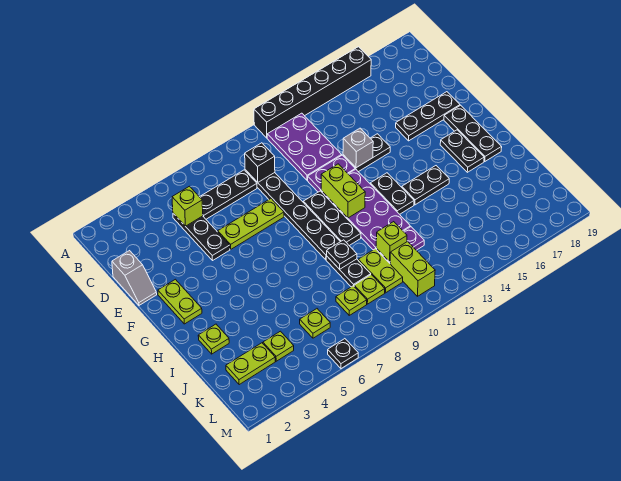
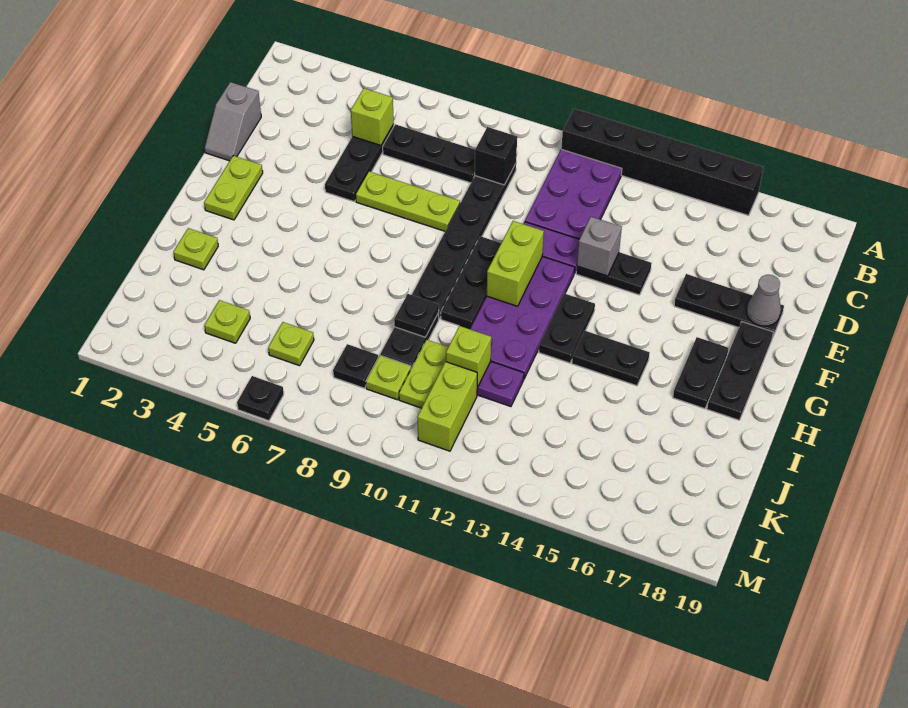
none -> grey 1x1 cone [747,275,781,326]
lime 1x2 plate [226,343,275,385] -> none
lime 1x1 plate [336,286,367,315] -> black 1x1 plate [333,344,378,388]

